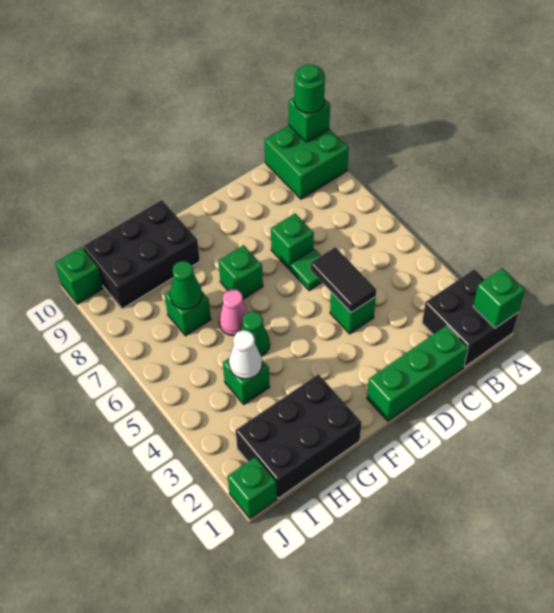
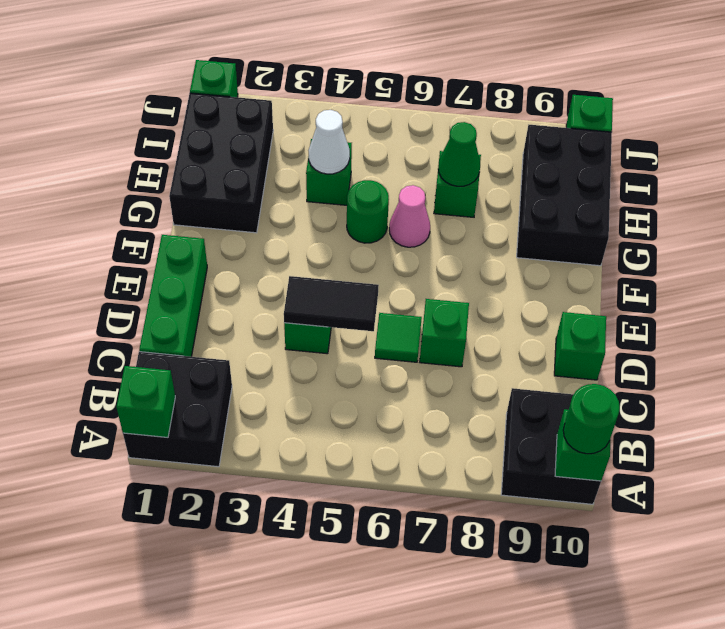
green 2x2 brick [264,125,349,199] -> black 2x2 brick [501,388,601,504]
green 1x1 brick [219,245,263,299] -> green 1x1 brick moved to [554,312,606,380]
green 1x1 cone [241,311,270,356] -> green 1x1 round brick [347,180,389,243]

